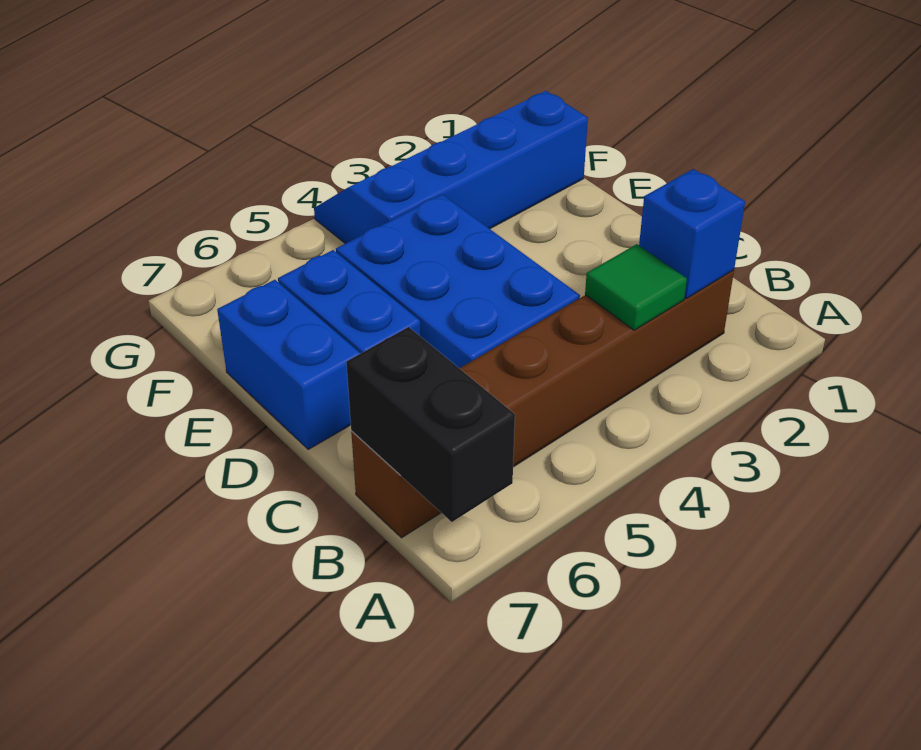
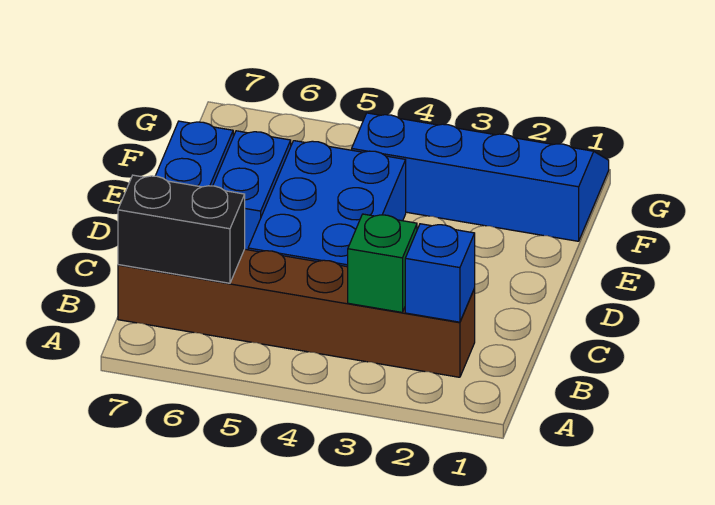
black 1x2 brick [346,327,515,522] -> black 1x2 brick turned to [118,175,245,283]
green 1x1 tile [585,244,687,330] -> green 1x1 brick [348,214,417,312]

